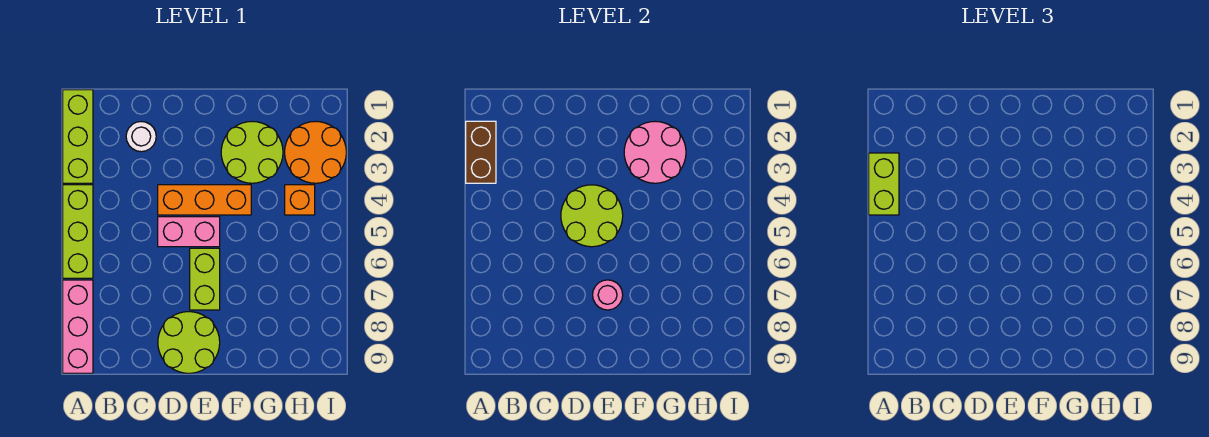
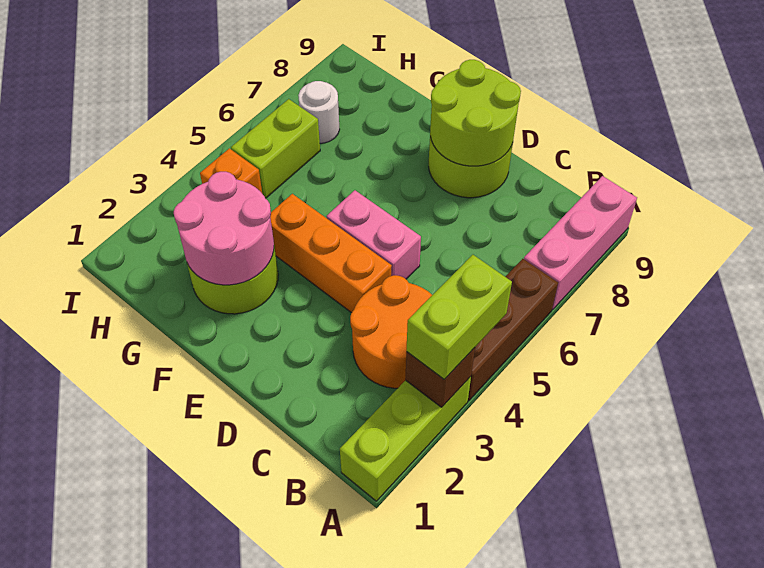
brown 1x2 brick [466,121,496,183] -> brown 1x1 brick [405,348,475,407]
lime 1x3 brick [63,185,93,278] -> brown 1x3 brick [468,259,558,401]
white 1x1 round brick [126,122,156,152] -> white 1x1 round brick moved to [298,81,340,143]
lime 2x2 round brick [561,185,623,247] -> lime 2x2 round brick moved to [430,60,521,166]
lime 1x2 brick [190,248,220,310] -> lime 1x2 brick moved to [231,99,320,198]
pink 1x1 round brick [593,280,623,310] -> none
orange 2x2 round brick [285,121,346,183] -> orange 2x2 round brick moved to [350,275,432,388]

